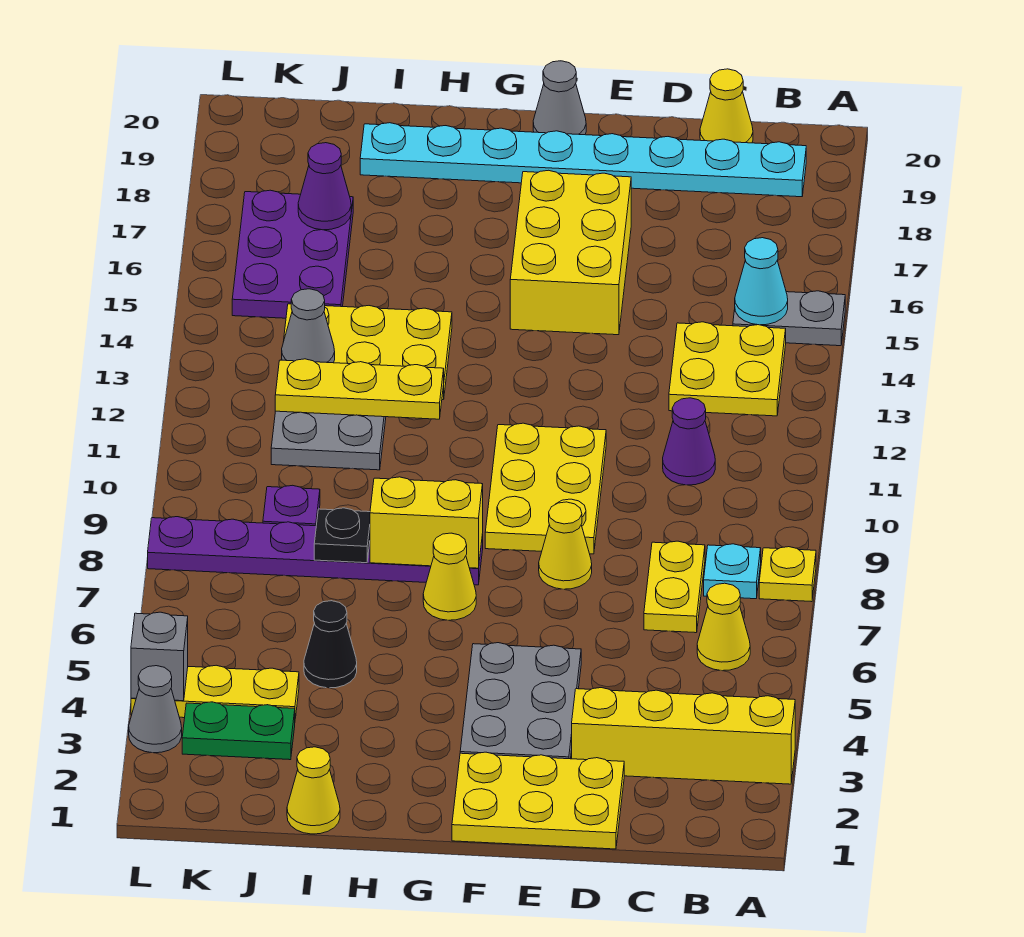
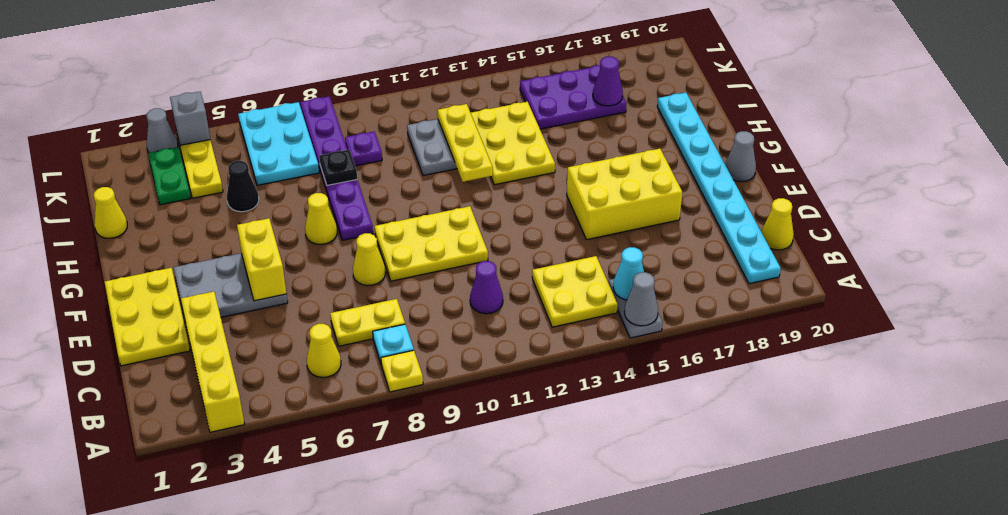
yellow 1x2 brick [370,477,483,568] -> yellow 1x2 brick moved to [237,218,287,301]
none -> cyan 2x3 plate [238,102,319,185]
grey 1x1 cone [282,289,335,363] -> grey 1x1 cone moved to [624,272,658,326]

